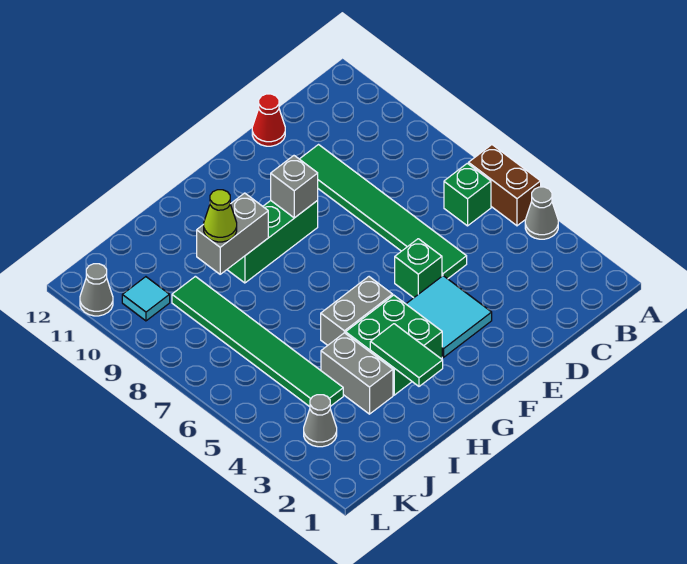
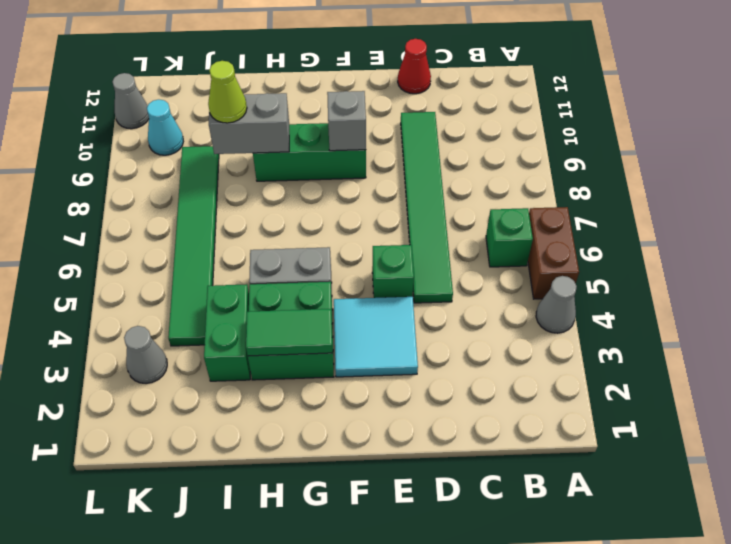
green 1x2 tile [370,324,443,386] -> green 1x2 tile turned to [246,309,333,356]
grey 1x2 brick [321,333,393,414] -> green 1x2 brick [204,284,250,381]
cyan 1x1 tile [122,277,170,321] -> cyan 1x1 cone [147,100,183,155]

